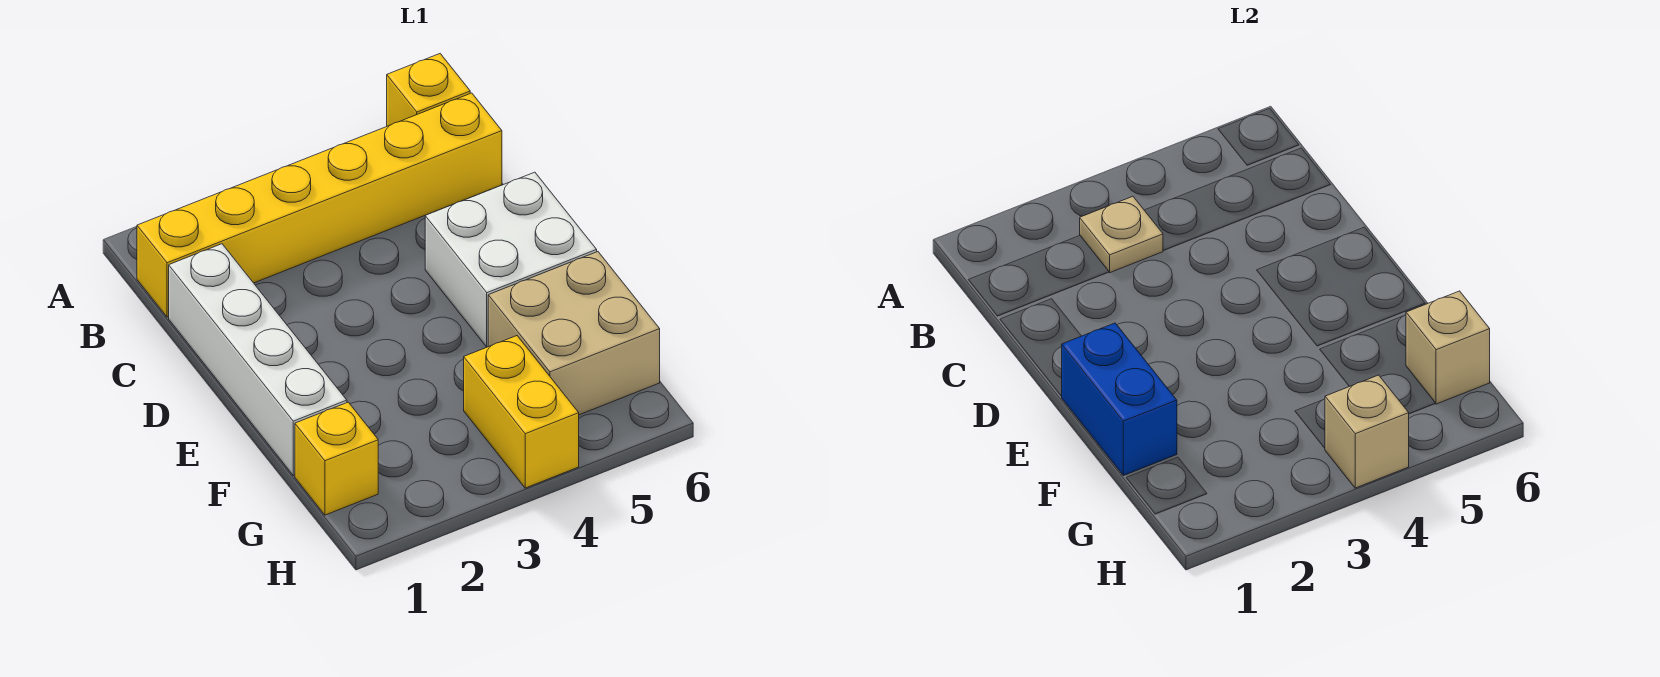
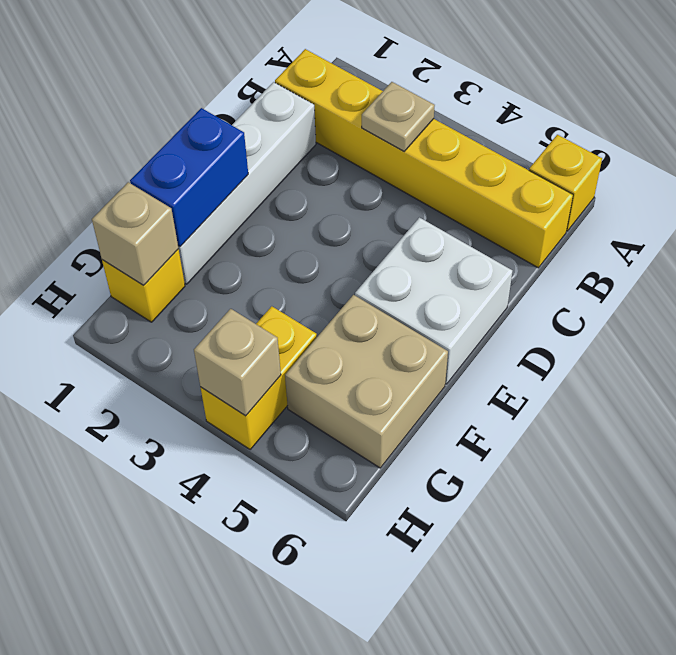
tan 1x1 brick [1406,291,1490,404] -> tan 1x1 brick moved to [92,182,178,285]

